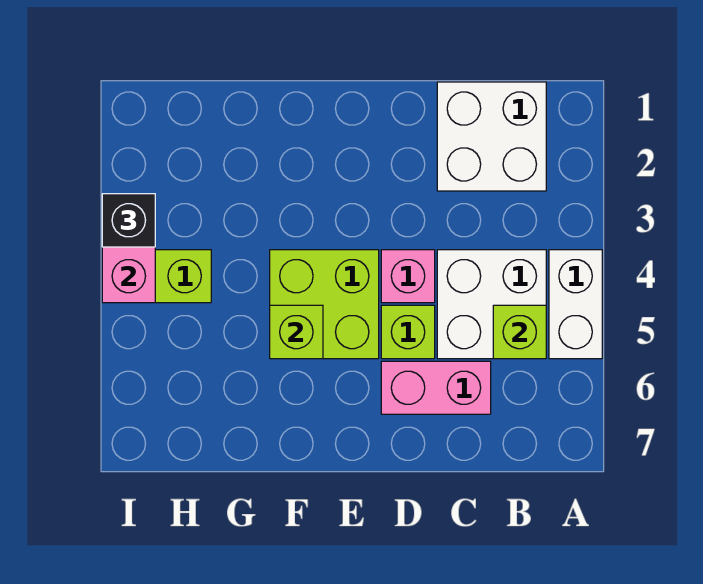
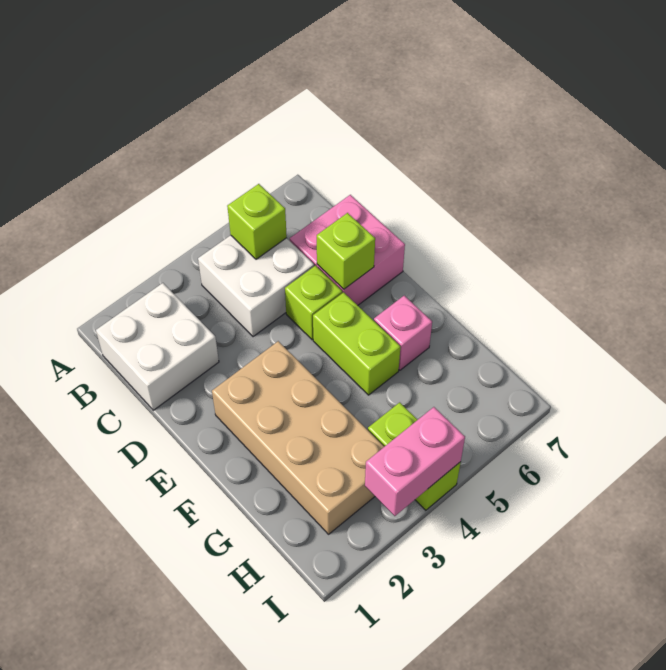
white 1x2 brick [549,250,602,359] -> none
pink 1x2 brick [381,361,491,414] -> pink 2x2 brick [290,195,405,305]
pink 1x1 brick [381,250,435,303] -> pink 1x1 brick moved to [374,296,432,370]
none -> tan 2x4 brick [212,341,384,534]
lime 2x2 brick [270,250,379,359] -> lime 1x2 brick [313,292,400,395]
lime 1x1 brick [270,305,323,359] -> lime 1x1 brick moved to [317,213,375,289]
black 1x1 brick [102,194,155,247] -> none

